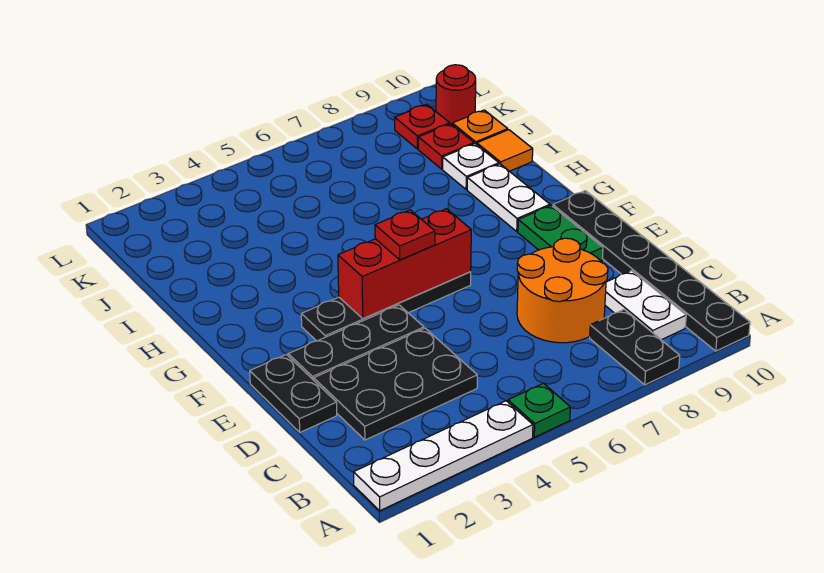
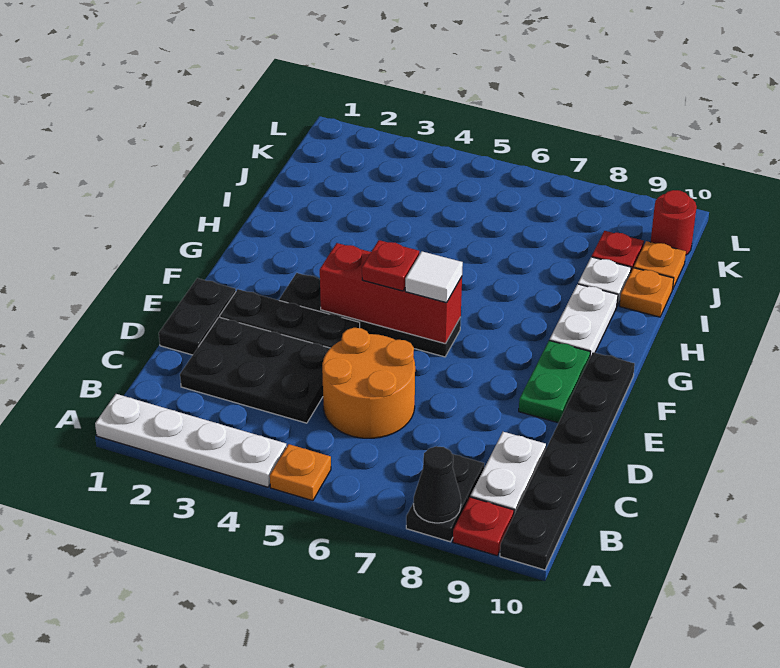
green 1x1 plate [508,383,570,437] -> orange 1x1 plate [270,444,331,501]
none -> black 1x1 cone [414,446,461,523]
orange 2x2 round brick [517,238,608,343] -> orange 2x2 round brick moved to [322,328,415,438]
none -> white 1x1 tile [405,251,463,303]
orange 1x1 tile [477,130,533,171] -> orange 1x1 plate [620,268,674,317]
red 1x1 plate [395,104,450,149] -> red 1x1 plate moved to [453,497,514,556]

